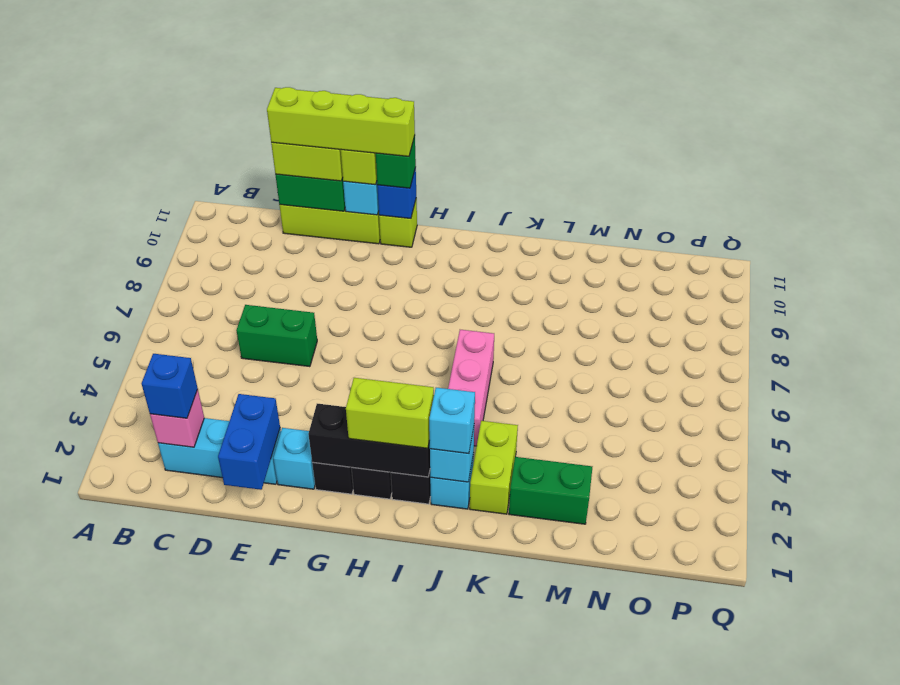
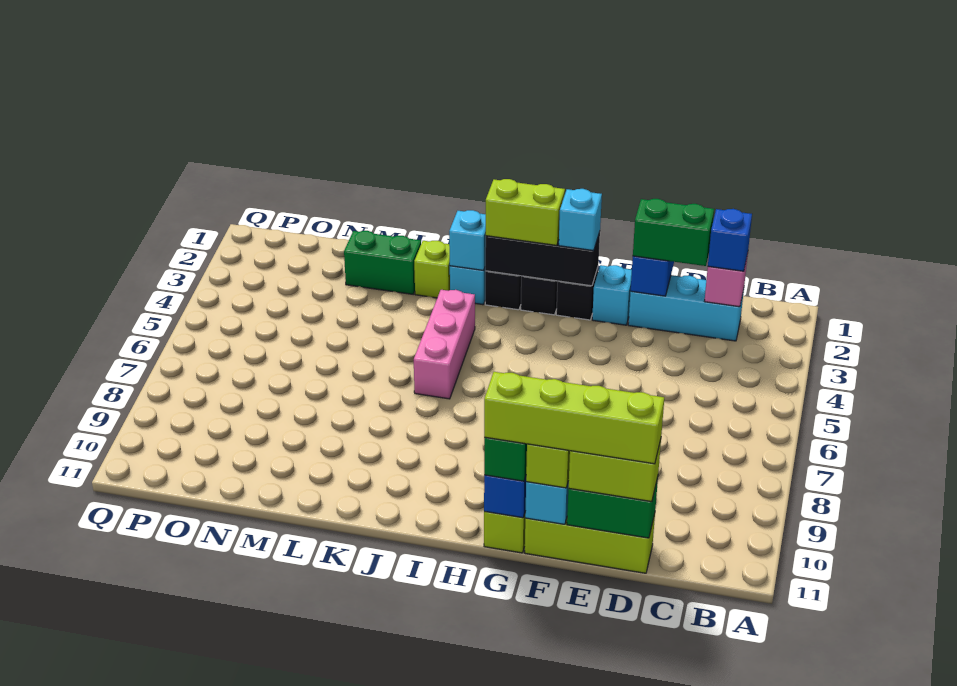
green 1x2 brick [236,305,317,367] -> green 1x2 brick moved to [633,199,714,266]
cyan 1x1 brick [429,388,475,454] -> cyan 1x1 brick moved to [559,189,602,251]
lime 1x2 brick [470,421,518,514] -> lime 1x1 brick [414,241,450,298]

